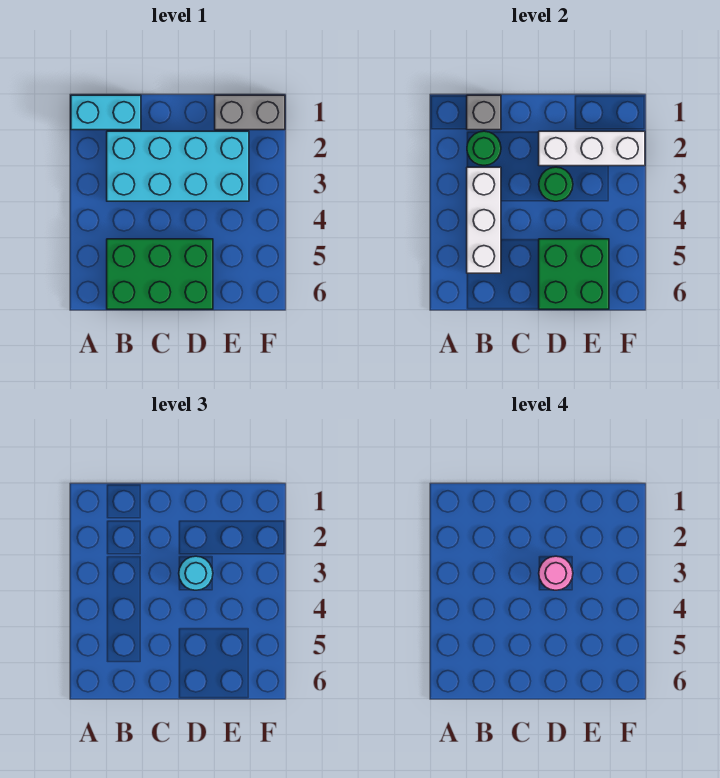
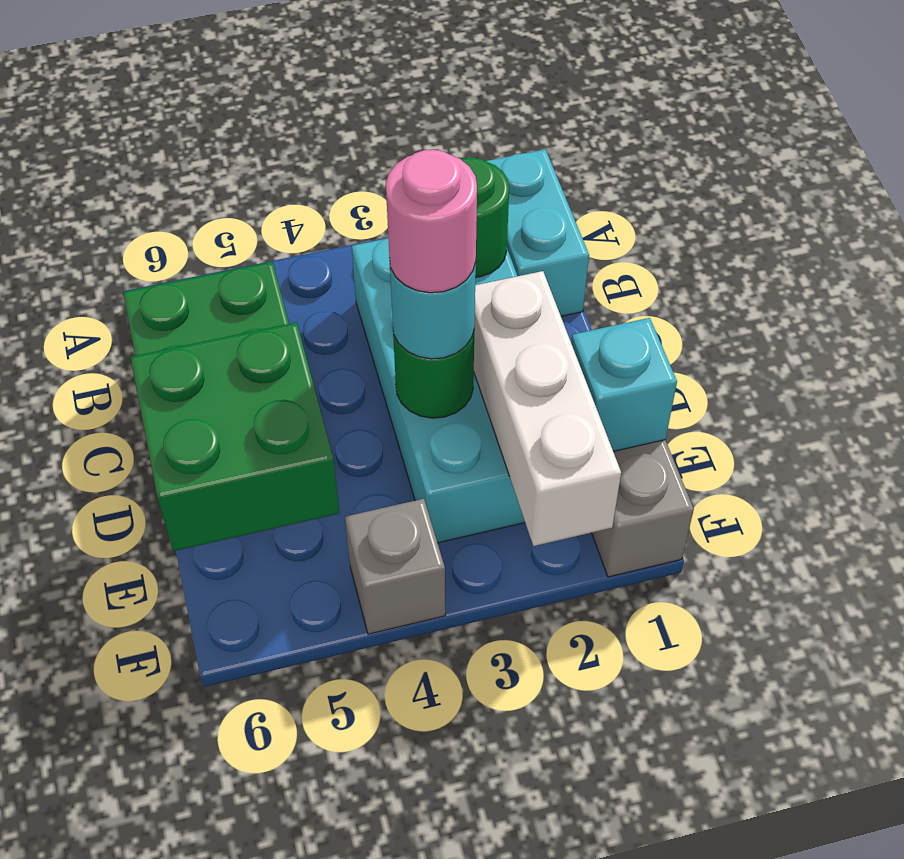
grey 1x1 brick [467,95,501,130] -> grey 1x1 brick moved to [345,499,445,634]
white 1x3 brick [467,167,501,273] -> none
none -> cyan 1x1 brick [571,318,677,451]

